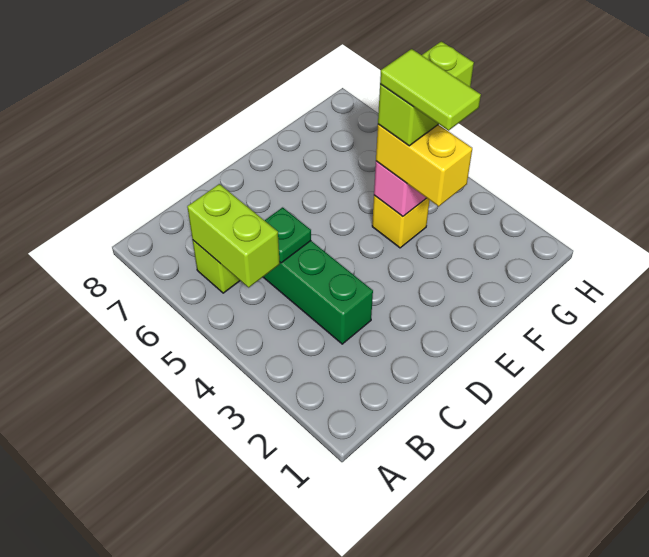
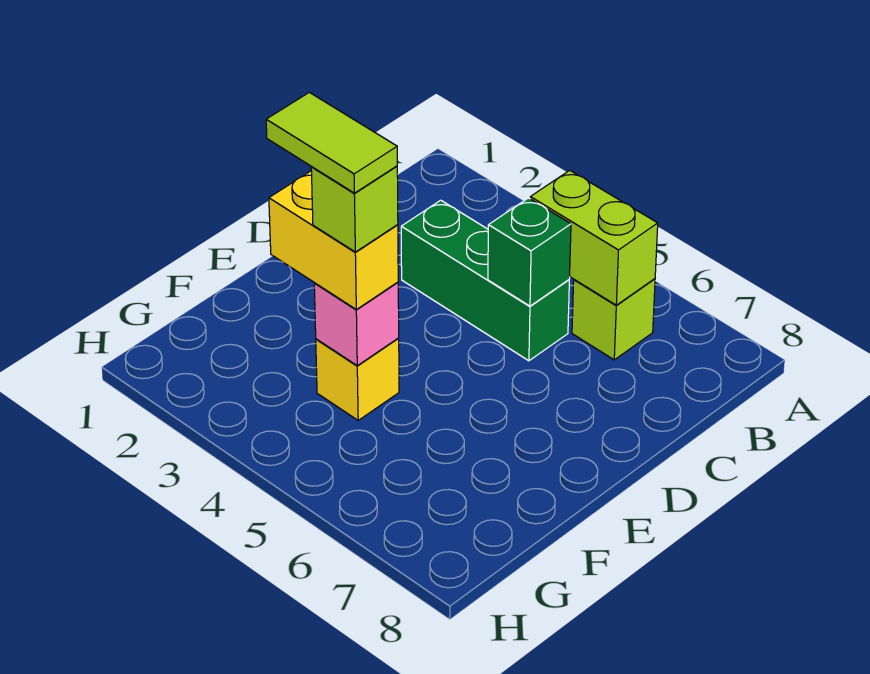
green 1x1 plate [265,207,311,263] -> green 1x1 brick [488,198,571,306]
lime 1x2 brick [378,41,474,146] -> lime 1x1 brick [311,166,398,252]

